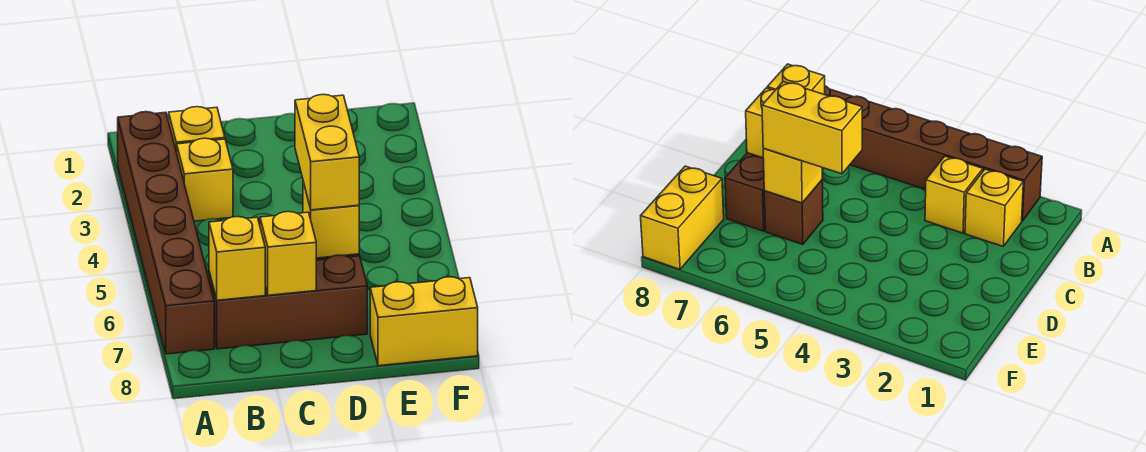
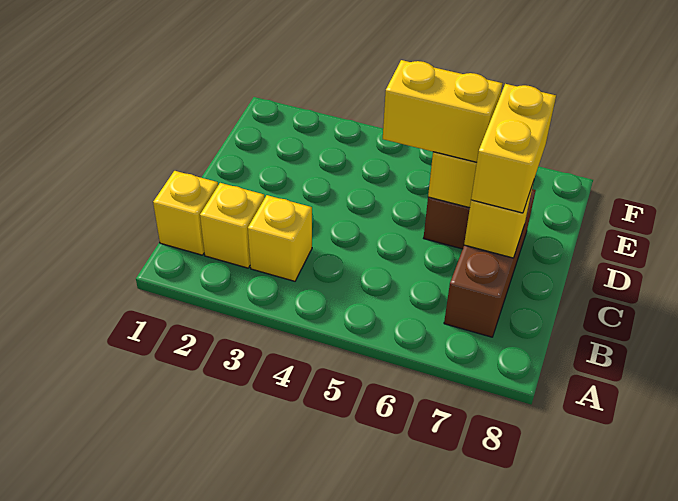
brown 1x6 brick [118,112,214,354] -> none
yellow 1x1 brick [209,217,265,300] -> yellow 1x1 brick moved to [153,171,218,255]
yellow 1x2 brick [370,277,478,366] -> yellow 1x2 brick moved to [471,84,556,213]

